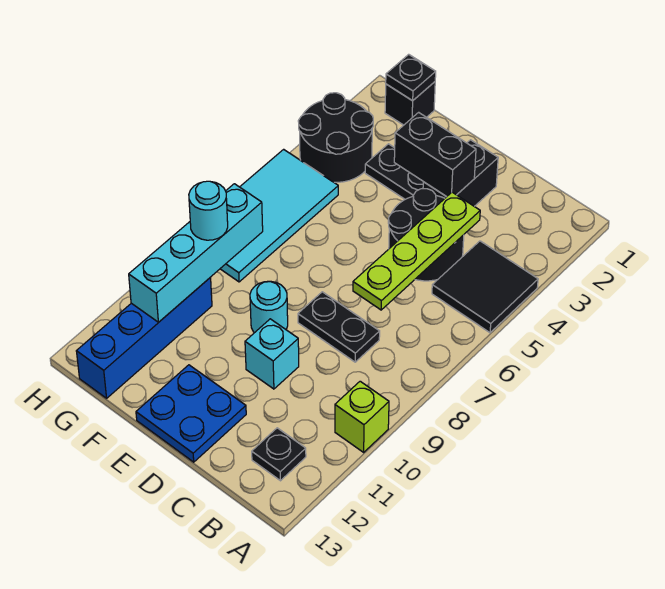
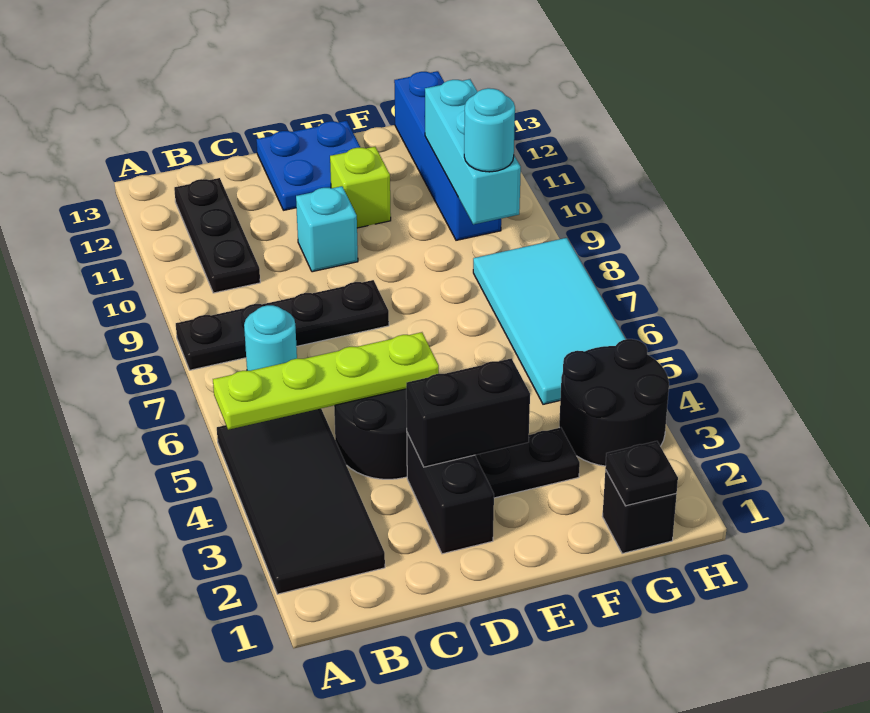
black 2x2 tile [432,241,538,333] -> black 2x4 tile [217,409,385,594]
lime 1x1 brick [335,381,389,452] -> lime 1x1 brick moved to [330,147,391,228]
black 1x1 plate [252,428,306,481] -> black 1x3 plate [174,178,260,293]
lime 1x4 plate [353,192,480,310] -> lime 1x4 plate turned to [213,332,439,430]
black 1x2 plate [298,292,380,362] -> black 1x4 plate [176,280,389,370]
cyan 1x1 round brick [250,281,288,333] -> cyan 1x1 round brick moved to [244,305,297,371]
cyan 1x4 brick [129,184,263,322] -> cyan 1x3 brick [425,79,521,225]

